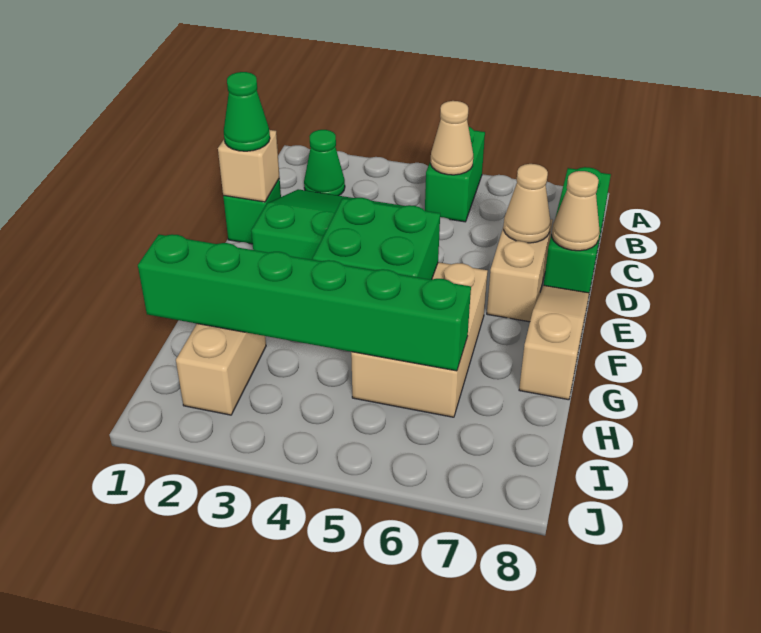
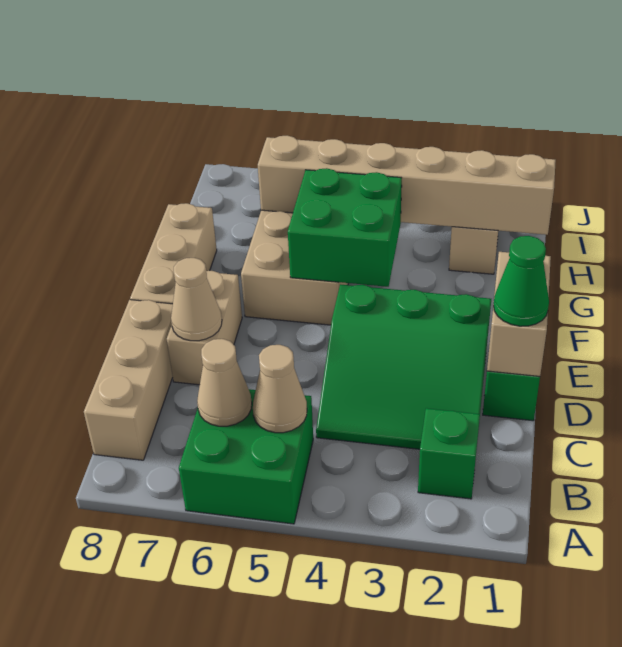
green 1x2 brick [425,126,485,222] -> green 2x2 brick [179,389,313,524]
green 1x1 cone [304,130,345,196] -> green 1x1 brick [418,408,480,499]
green 1x3 brick [544,167,611,293] -> tan 1x3 brick [84,300,173,460]
tan 1x1 brick [218,130,280,202] -> tan 1x2 brick [487,252,551,376]
tan 1x1 cone [552,171,600,251] -> tan 1x1 cone moved to [197,339,252,426]
tan 1x3 slope [519,285,589,400] -> tan 1x3 brick [130,203,217,304]
green 1x6 brick [138,234,471,371] -> tan 1x6 brick [258,136,556,235]

